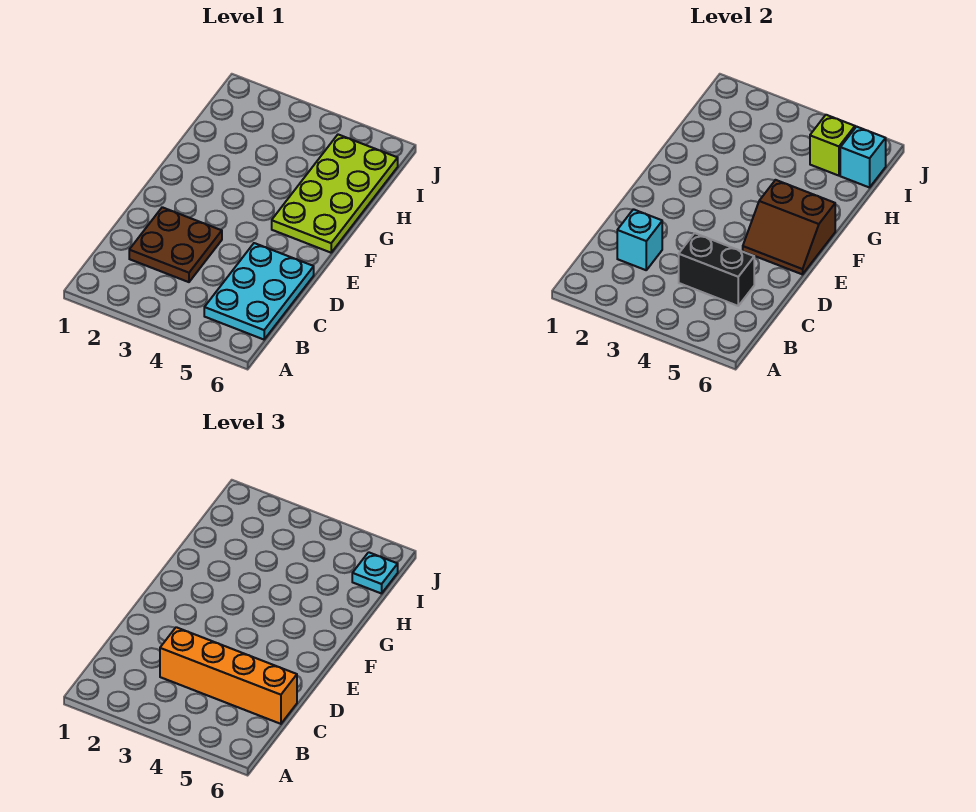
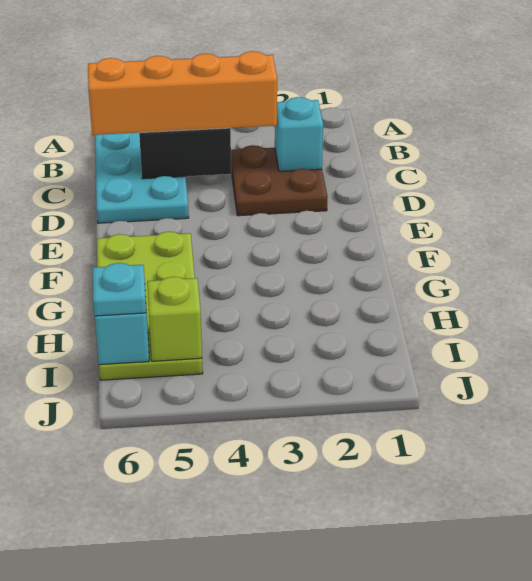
brown 2x2 slope [743,180,835,274] -> none

